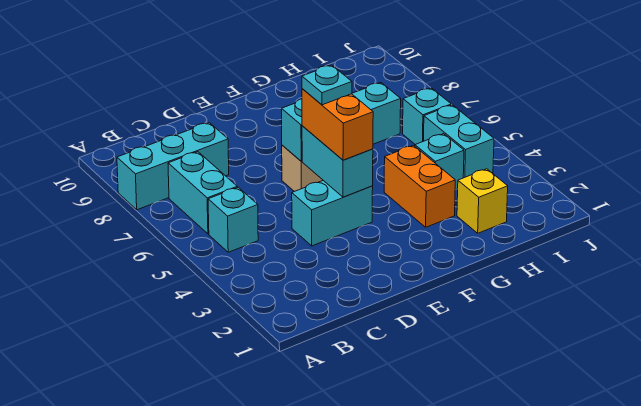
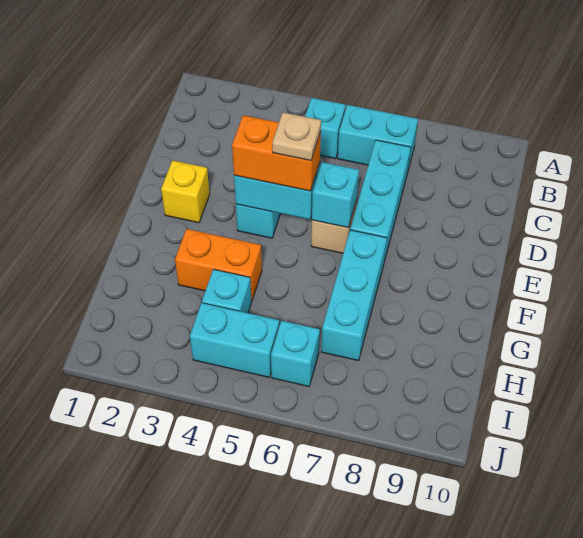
cyan 1x3 brick [117,123,229,210] -> cyan 1x3 brick moved to [350,140,411,261]
cyan 1x1 plate [302,65,352,105] -> tan 1x1 plate [272,113,321,161]
yellow 1x1 brick [457,169,508,233] -> yellow 1x1 brick moved to [161,160,210,223]

